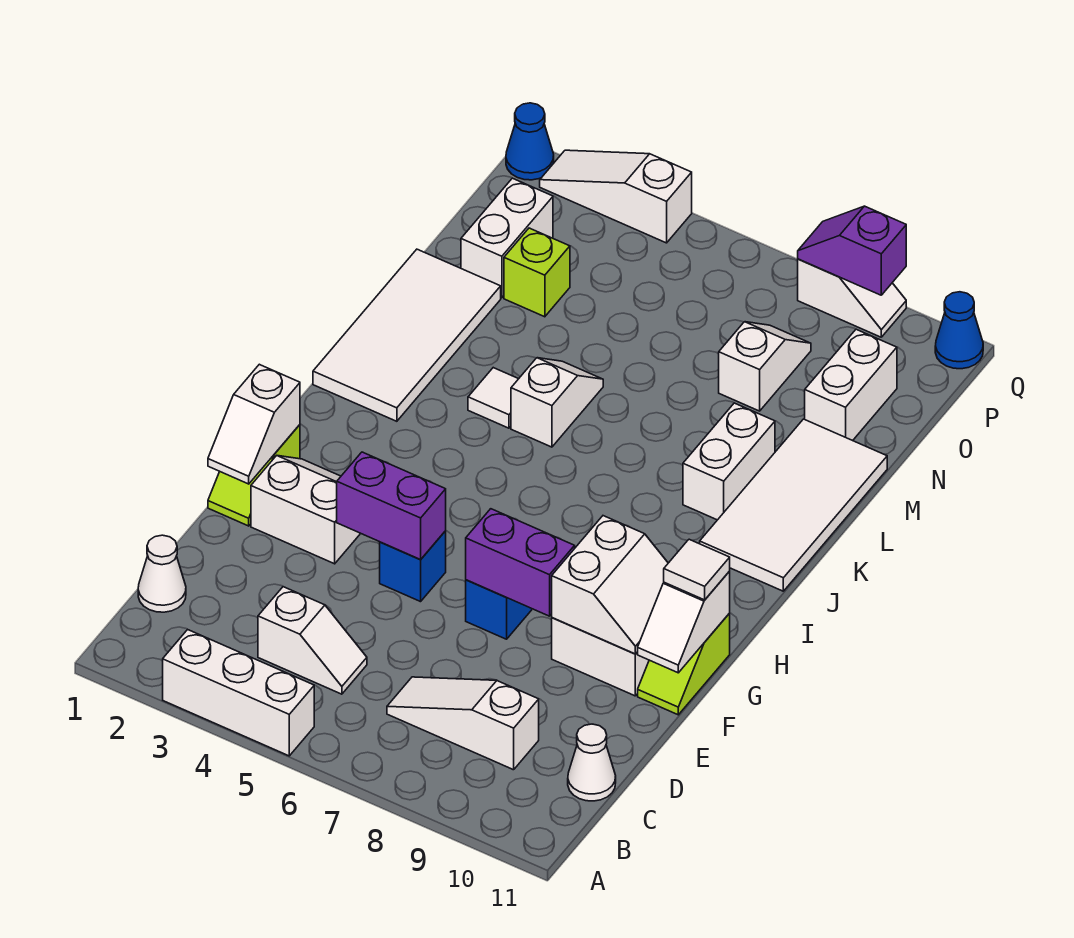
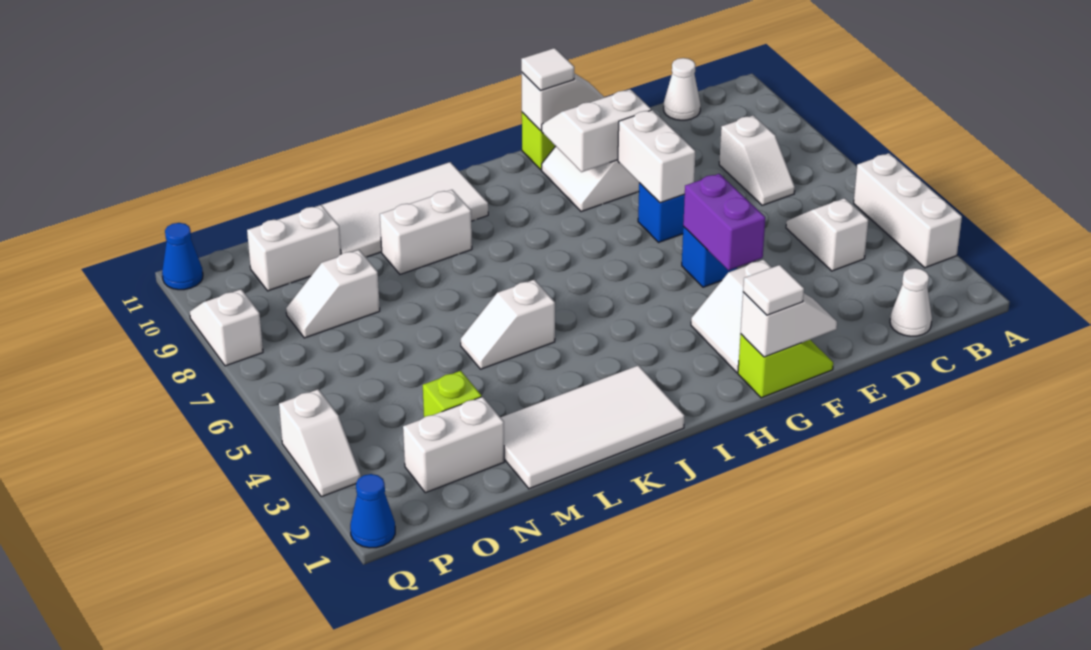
white 1x3 slope [387,677,539,770] -> white 1x2 slope [719,115,795,205]
purple 1x2 brick [466,509,575,616] -> white 1x2 brick [618,110,695,203]
white 1x1 tile [468,368,518,428] -> white 1x1 tile moved to [743,265,804,315]
white 1x3 slope [540,150,692,243] -> white 1x2 slope [279,389,361,497]
purple 1x2 slope [798,206,906,295] -> none

